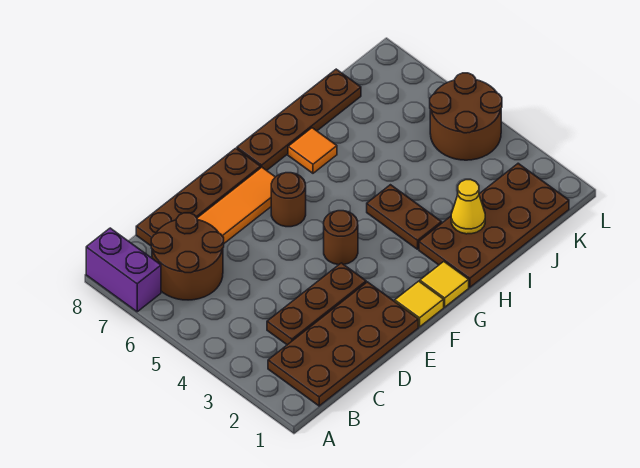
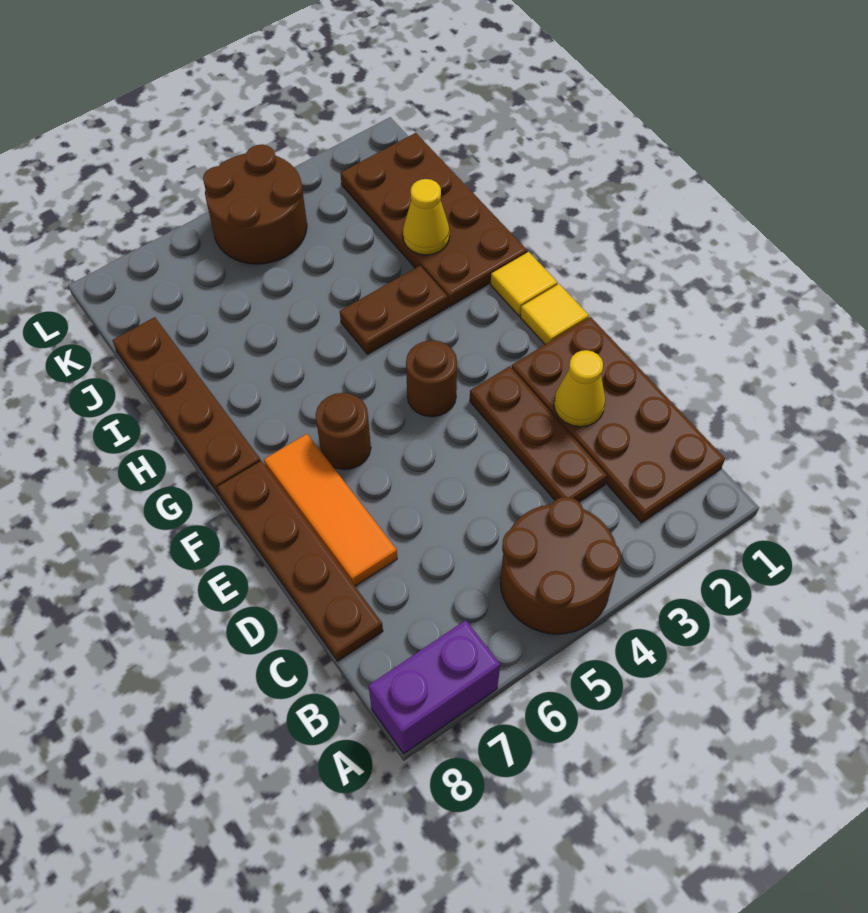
brown 2x2 round brick [151,213,224,300] -> brown 2x2 round brick moved to [501,497,621,634]
none -> yellow 1x1 cone [554,350,605,427]
orange 1x1 tile [288,128,337,173] -> none

